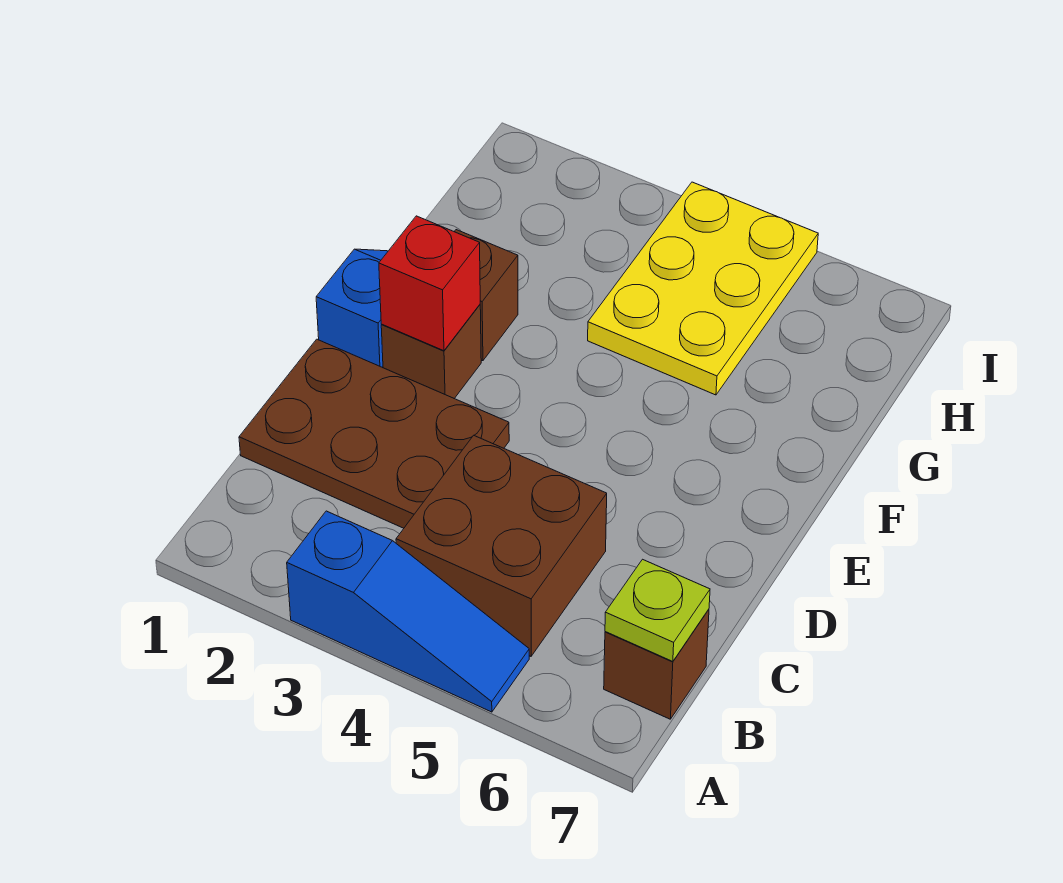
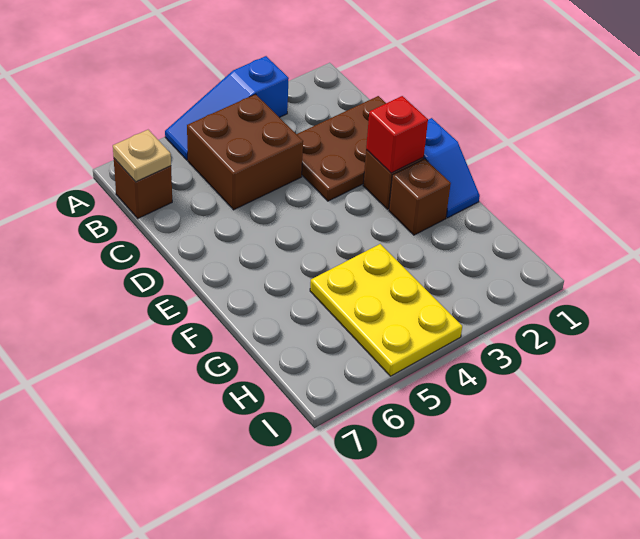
lime 1x1 plate [605,559,710,661] -> tan 1x1 plate [113,130,171,182]

